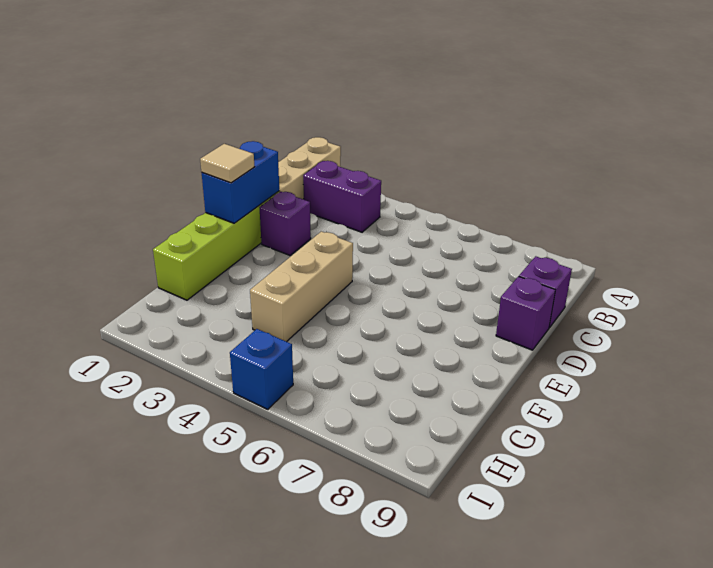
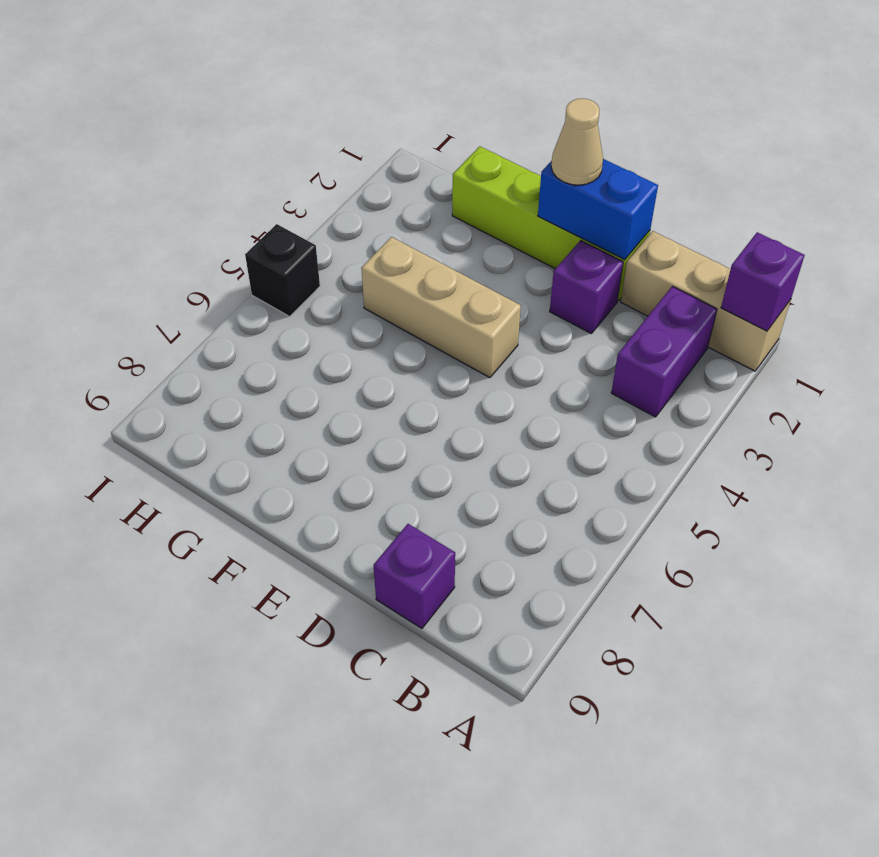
purple 1x1 brick [496,276,555,350] -> purple 1x1 brick moved to [721,232,805,331]
tan 1x1 tile [200,144,254,183] -> tan 1x1 cone [551,99,603,185]
blue 1x1 brick [230,329,293,409] -> black 1x1 brick [245,224,320,316]

